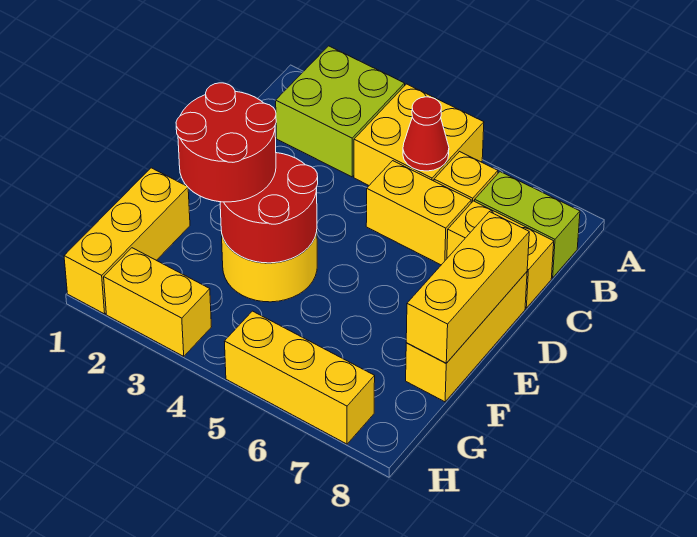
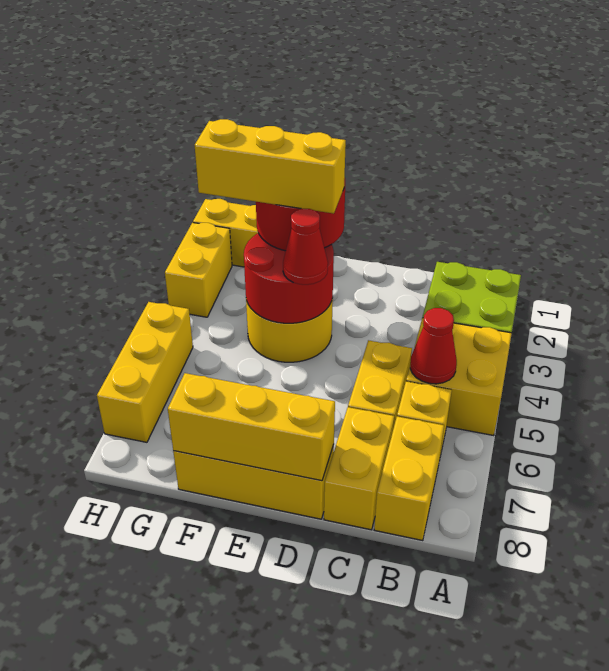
lime 1x2 brick [475,172,580,278] -> yellow 1x2 brick [374,417,444,541]
none -> yellow 1x3 brick [195,119,346,214]
none -> red 1x1 cone [283,209,328,285]

